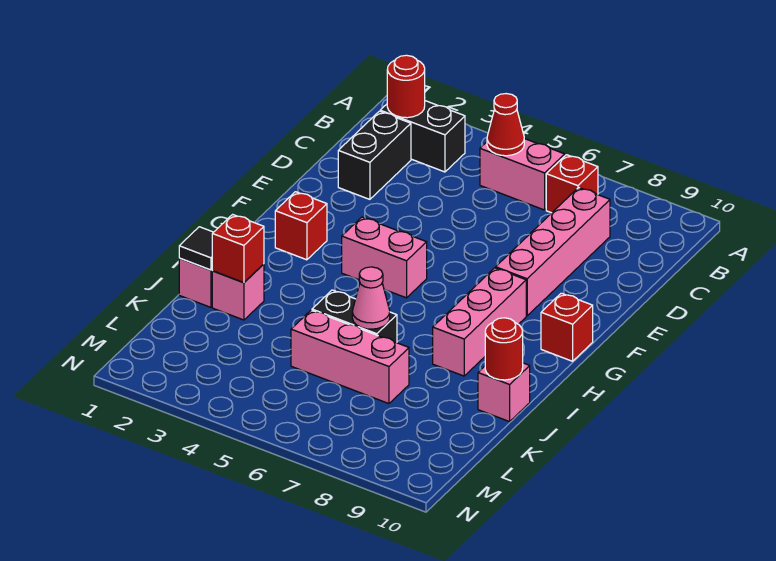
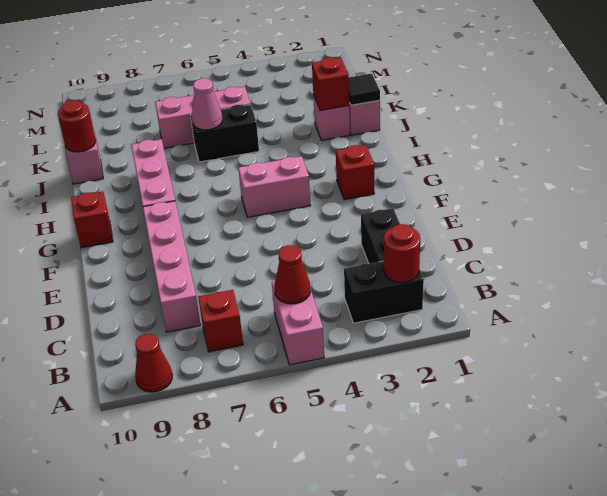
none -> red 1x1 cone [135,334,172,392]
pink 1x2 brick [480,139,565,210] -> pink 1x2 brick turned to [272,282,324,365]

